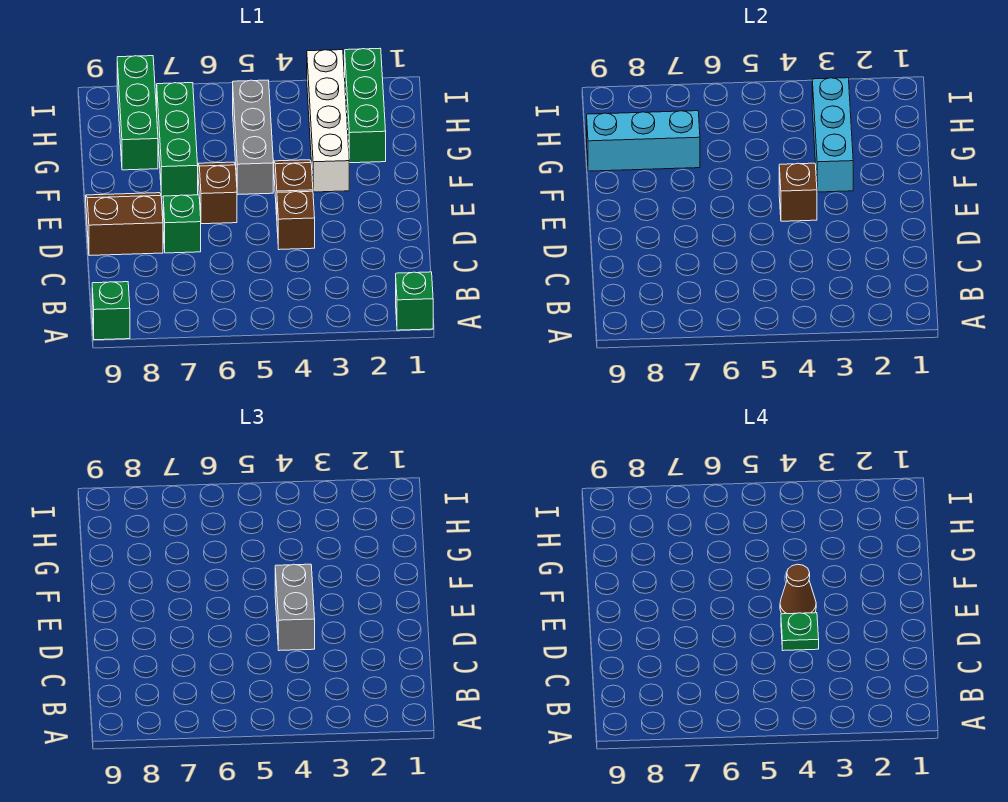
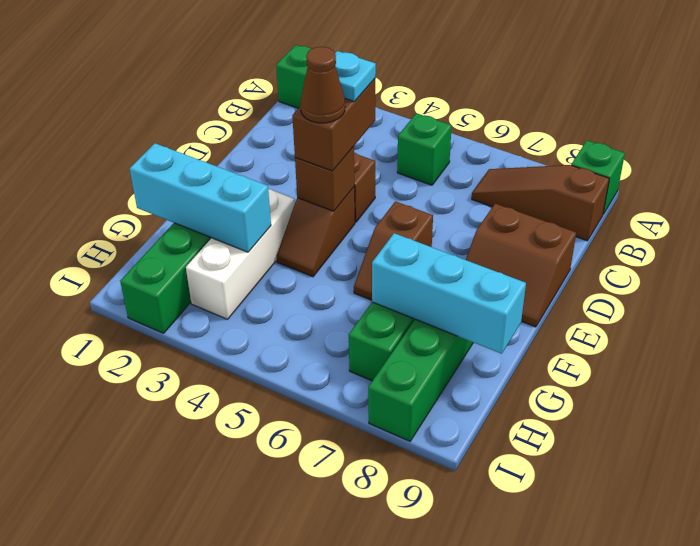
none -> brown 1x3 slope [472,165,609,241]
grey 1x2 brick [275,564,315,651] -> brown 1x2 brick [292,79,375,171]
green 1x1 plate [781,613,819,651] -> cyan 1x1 plate [335,51,376,102]
green 1x1 brick [163,195,201,253] -> green 1x1 brick moved to [397,113,452,185]
white 1x4 brick [307,50,349,192] -> white 1x3 brick [186,189,295,319]
cyan 1x3 brick [812,78,853,192] -> cyan 1x3 brick turned to [130,143,271,252]
grey 1x3 brick [233,80,273,194] -> none

